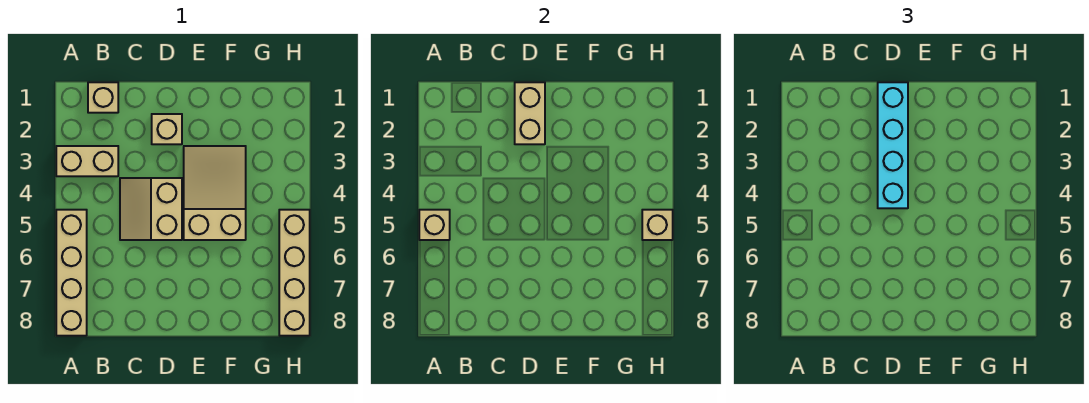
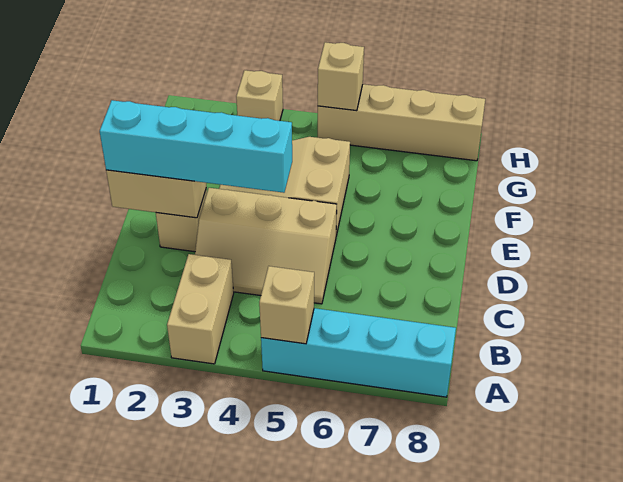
tan 1x4 brick [56,210,87,336] -> cyan 1x4 brick [261,308,456,397]
tan 1x1 brick [88,82,118,113] -> tan 1x1 brick moved to [236,70,283,121]
tan 2x2 slope [120,178,182,240] -> tan 2x3 slope [195,188,337,304]

